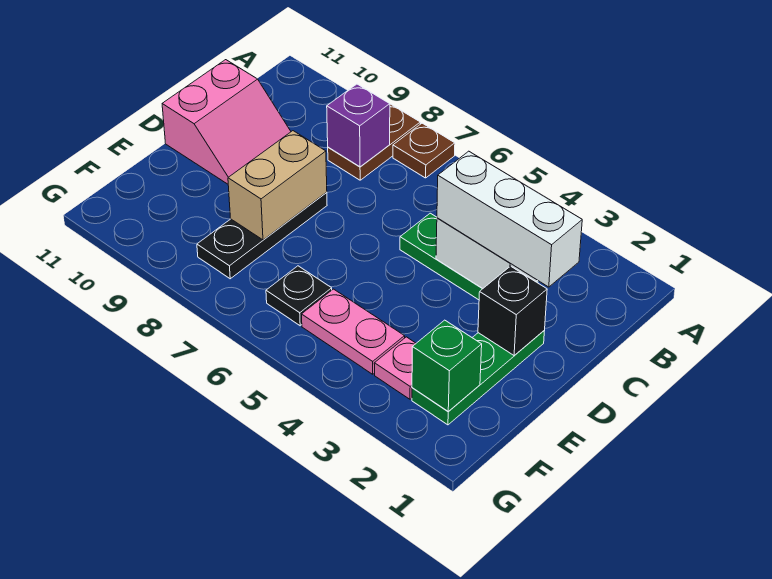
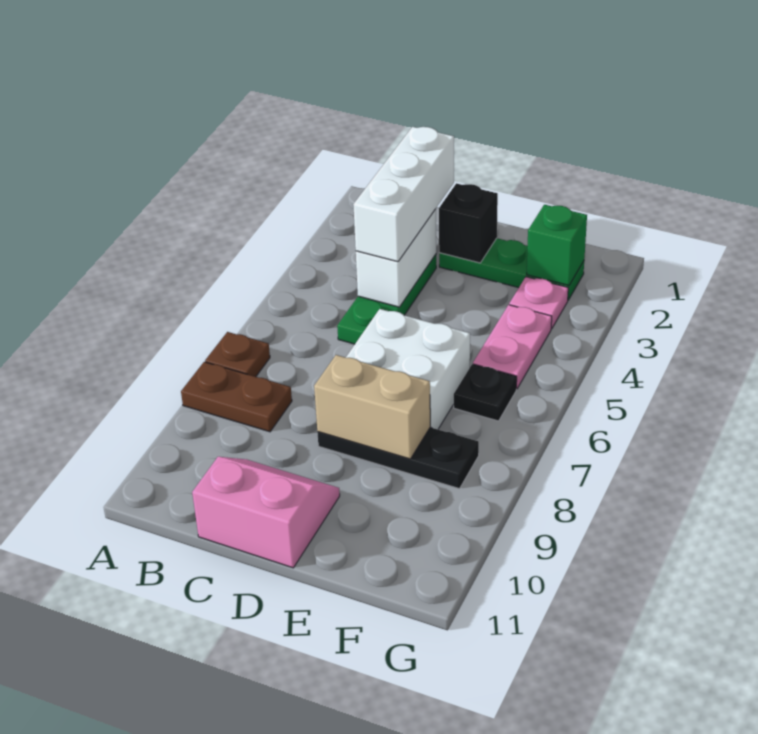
purple 1x1 brick [327,84,390,167] -> none
none -> white 2x2 brick [346,309,470,429]

